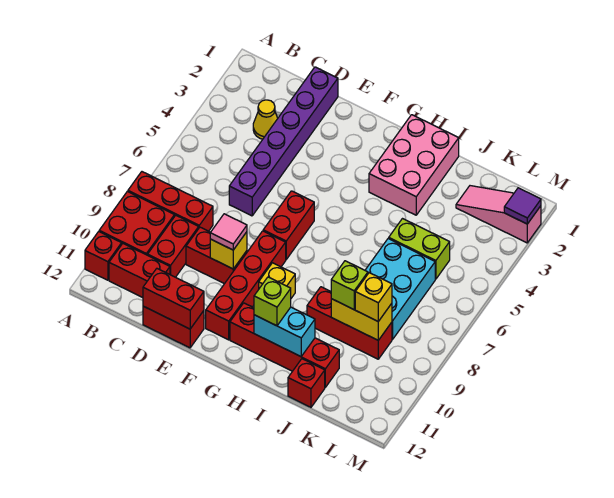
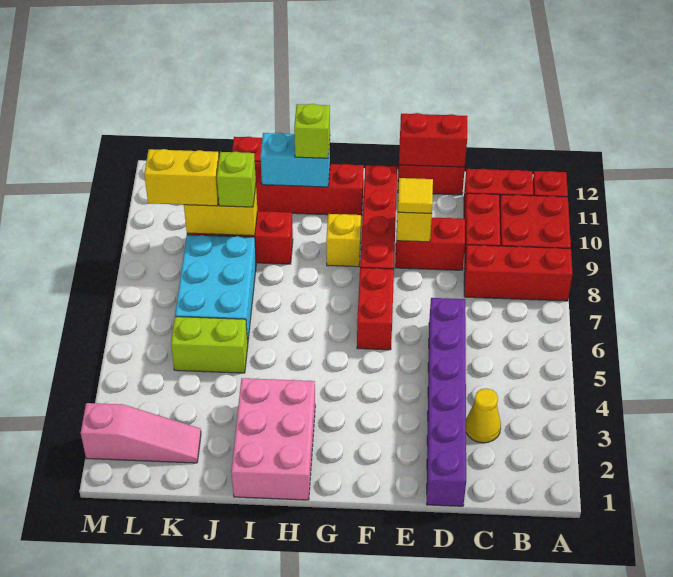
pink 1x1 tile [210,214,247,250] -> yellow 1x1 tile [398,178,433,213]
yellow 1x1 brick [355,273,392,321] -> yellow 1x2 brick [144,149,219,206]
purple 1x1 tile [504,188,541,224] -> none

